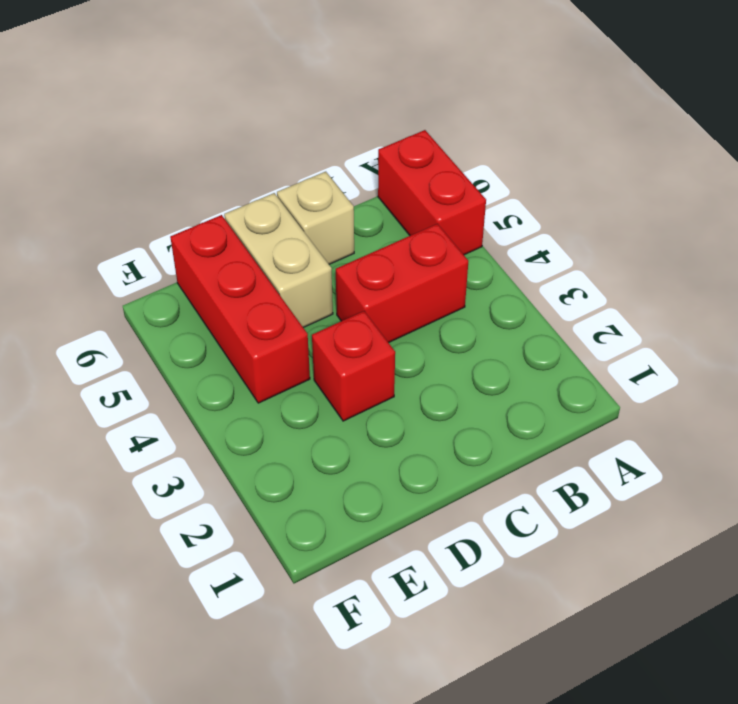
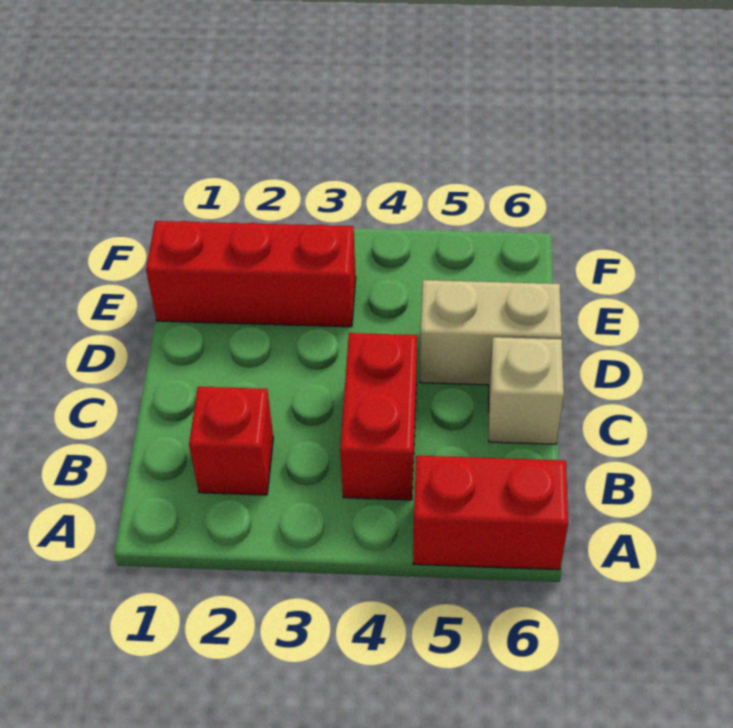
red 1x1 brick [312,311,395,421] -> red 1x1 brick moved to [189,387,273,495]
red 1x3 brick [170,215,310,403] -> red 1x3 brick moved to [146,221,356,327]

